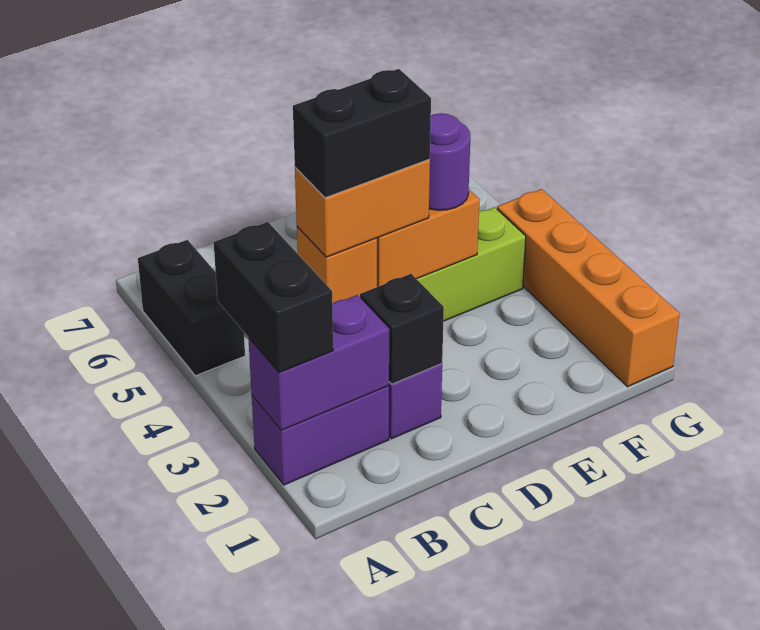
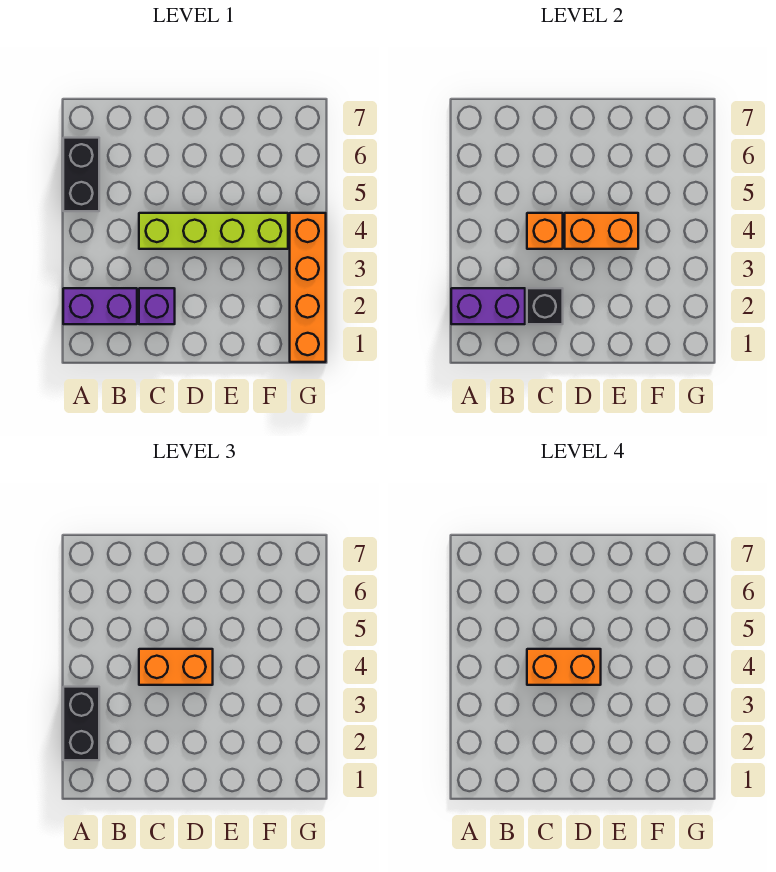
black 1x2 brick [293,69,431,198] -> orange 1x2 brick [527,649,601,685]
purple 1x1 round brick [429,113,470,210] -> none

